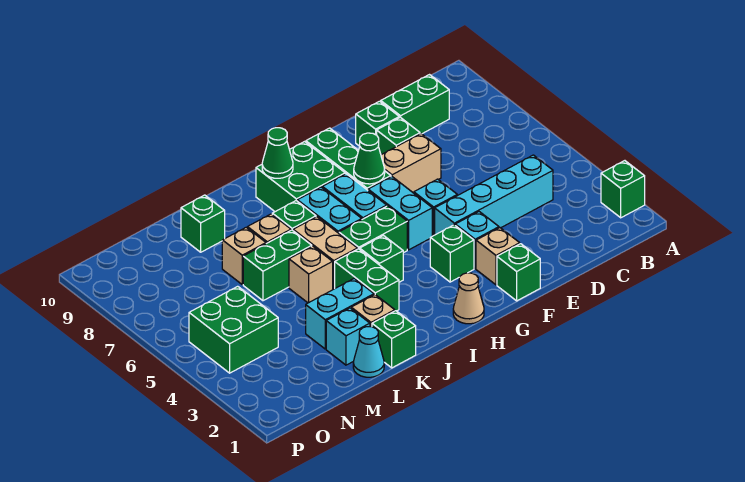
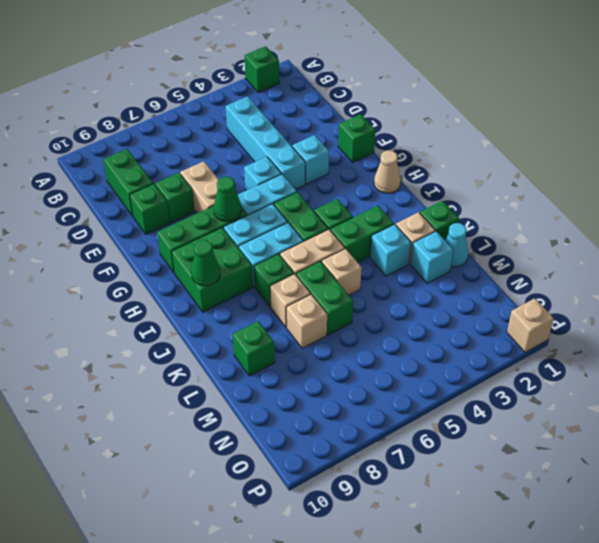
tan 1x1 brick [476,228,520,285] -> tan 1x1 brick moved to [507,298,554,352]
green 1x1 brick [430,225,474,282] -> none
cyan 1x2 brick [306,278,374,349] -> cyan 1x1 brick [370,224,411,276]
green 2x2 brick [189,286,278,373] -> none

